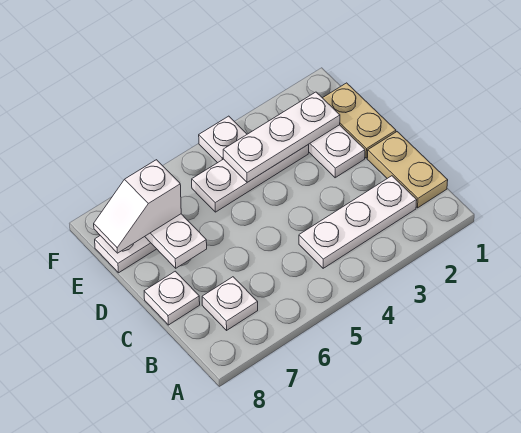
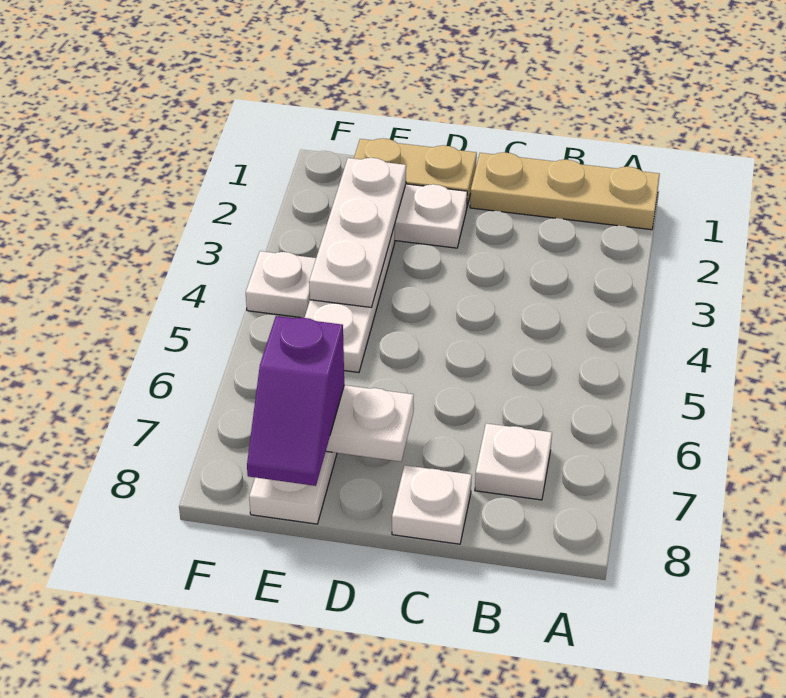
tan 1x2 plate [367,132,448,208] -> tan 1x3 plate [470,152,660,230]
white 1x3 plate [299,176,417,268] -> none
white 1x2 slope [94,160,181,253] -> purple 1x2 slope [247,316,344,486]

